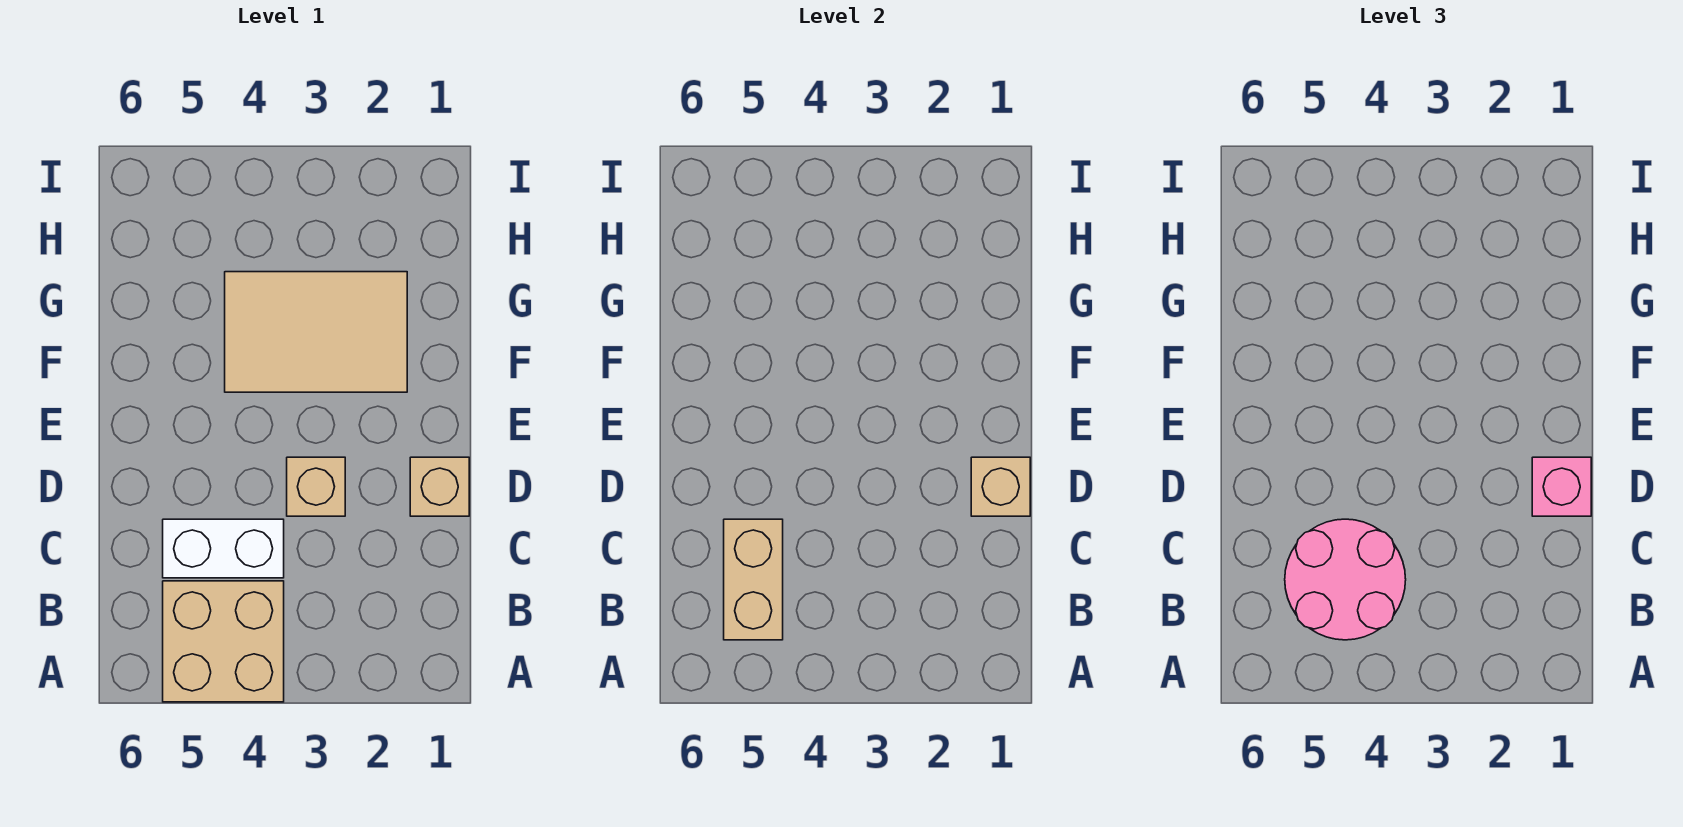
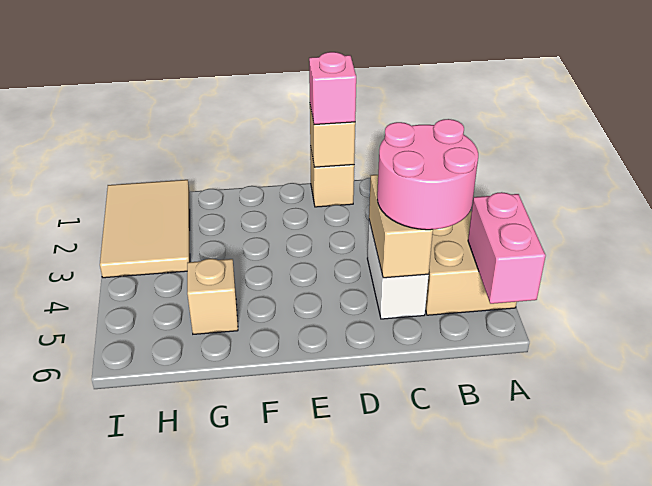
none -> pink 1x2 brick [468,192,546,304]
tan 1x2 brick [724,519,783,640] -> tan 1x2 brick turned to [369,175,433,278]
tan 1x1 brick [287,457,345,516] -> tan 1x1 brick moved to [187,259,238,334]
tan 2x3 tile [225,272,407,392] -> tan 2x3 tile moved to [100,180,190,278]

